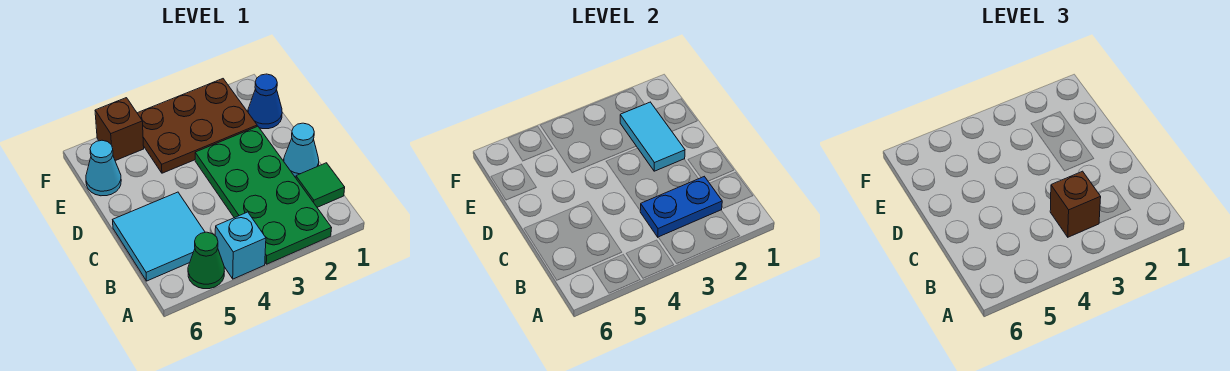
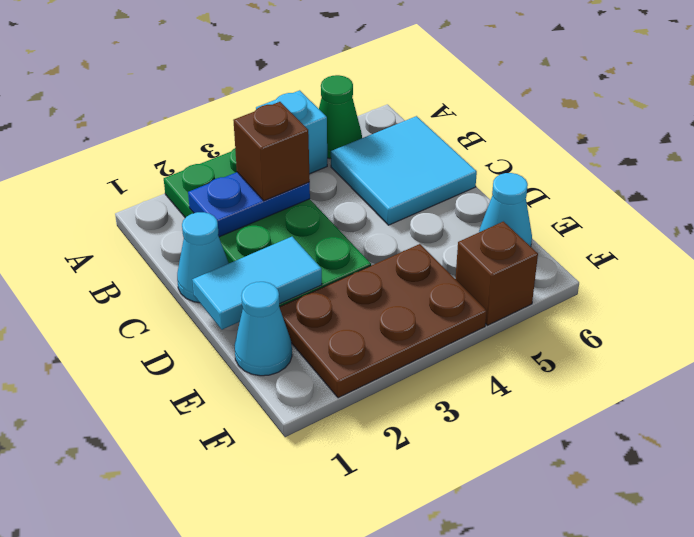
green 1x1 tile [296,163,345,207] -> none
cyan 1x2 tile [620,102,685,171] -> cyan 1x2 tile turned to [192,237,322,330]
blue 1x1 cone [248,74,282,129] -> cyan 1x1 cone [234,282,292,376]

